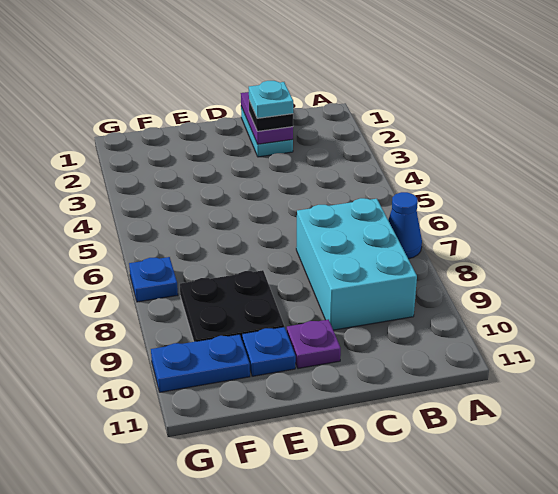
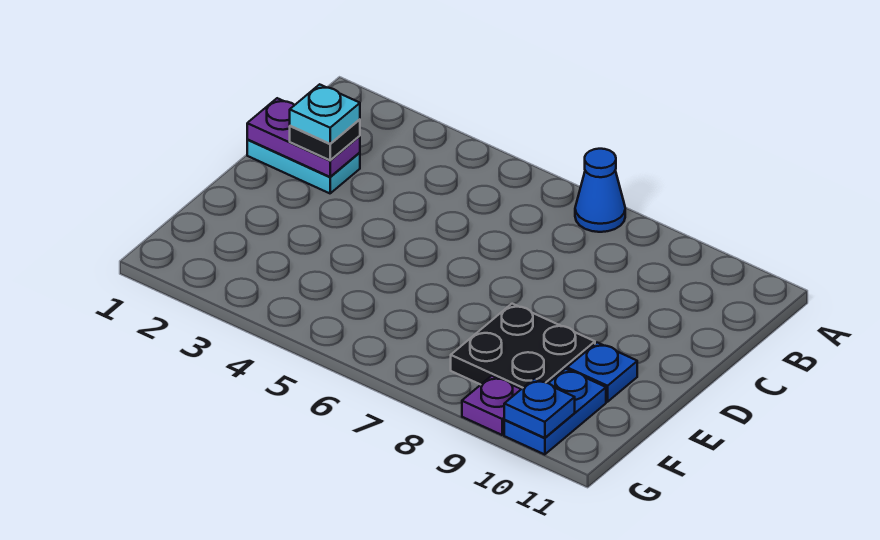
cyan 2x3 brick [296,198,417,330] -> none
purple 1x1 plate [287,319,341,369] -> purple 1x1 plate moved to [462,376,521,435]
blue 1x1 plate [129,257,178,302] -> blue 1x1 plate moved to [504,379,575,438]

